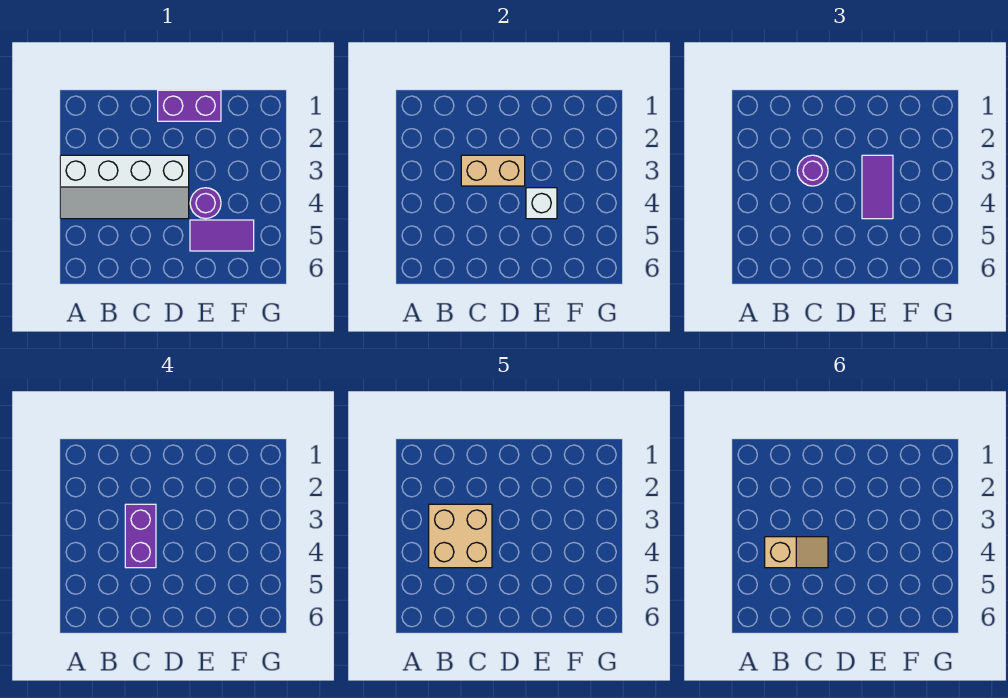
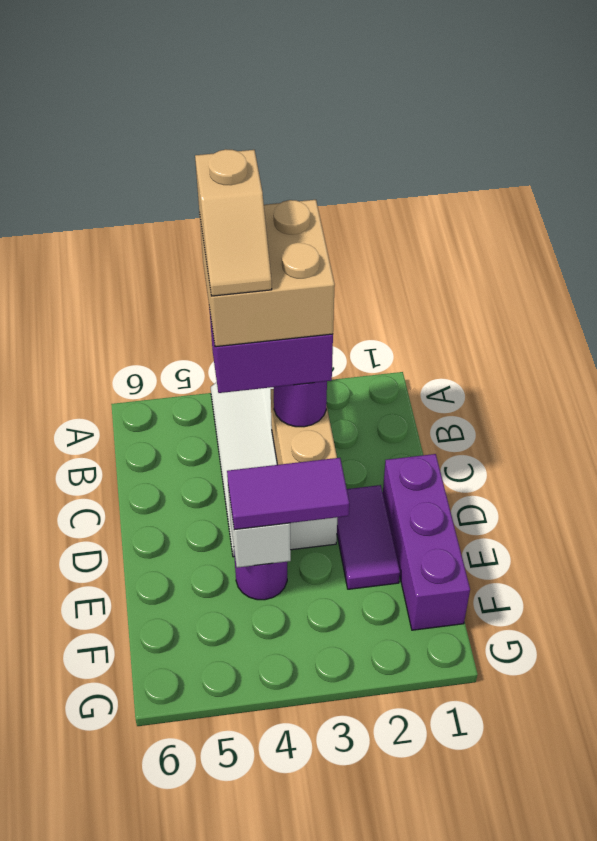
purple 1x2 brick [158,90,221,121] -> purple 1x3 brick [383,454,470,630]
purple 1x2 tile [190,220,254,251] -> purple 1x2 tile moved to [337,485,400,589]

